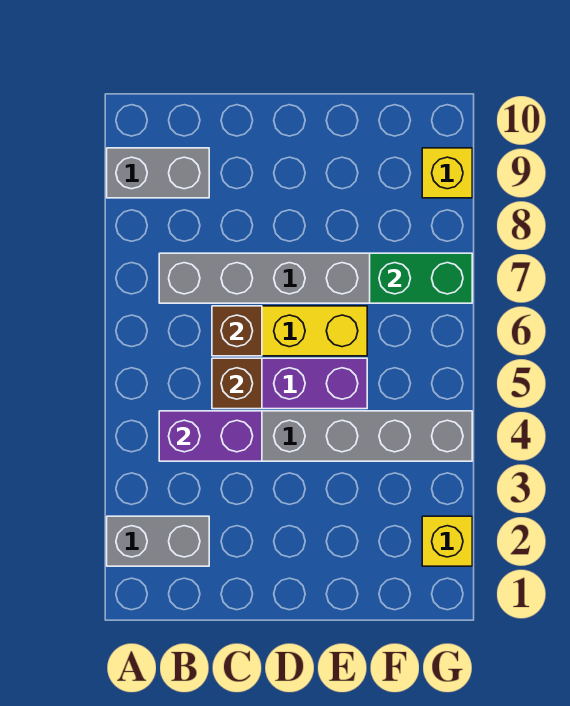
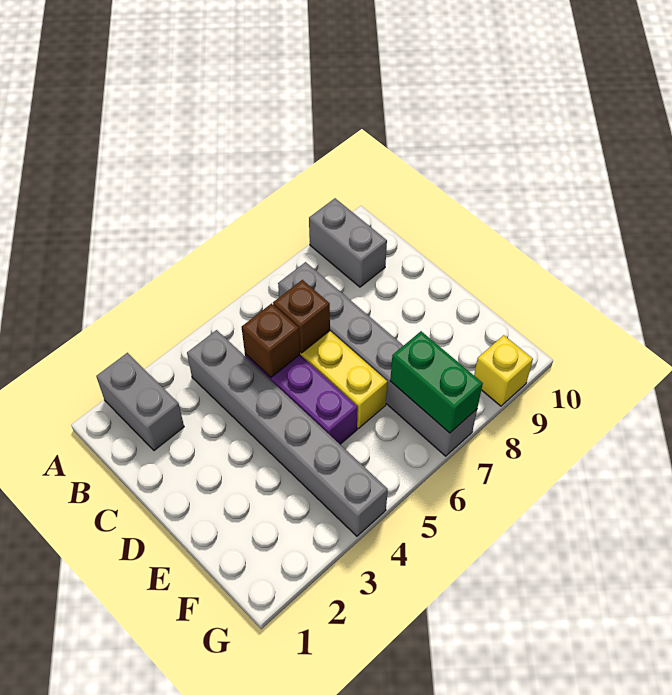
purple 1x2 brick [159,411,262,461] -> none
yellow 1x1 brick [422,516,472,566] -> none

